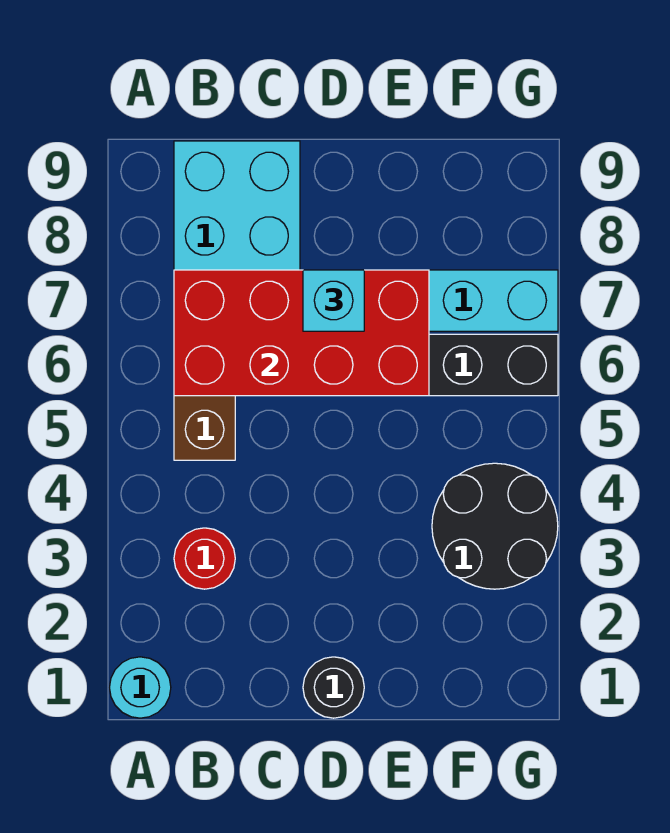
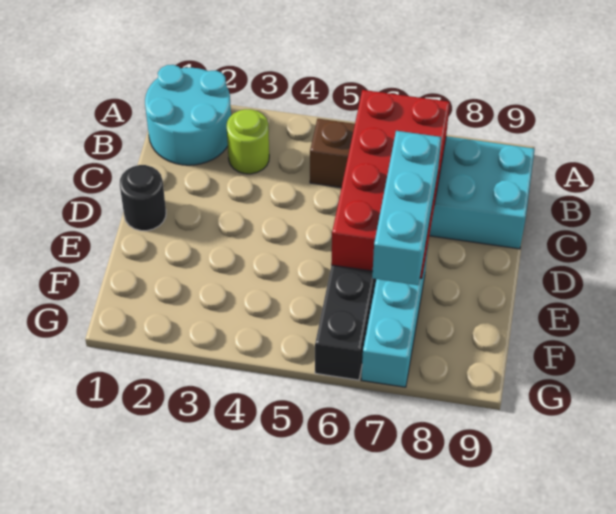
cyan 1x1 round brick [110,657,171,718] -> cyan 2x2 round brick [145,65,231,165]
red 1x1 round brick [174,528,235,589] -> lime 1x1 round brick [227,109,269,174]
cyan 1x1 brick [303,270,364,331] -> cyan 1x3 brick [372,131,441,285]
black 2x2 round brick [432,463,558,589] -> none

